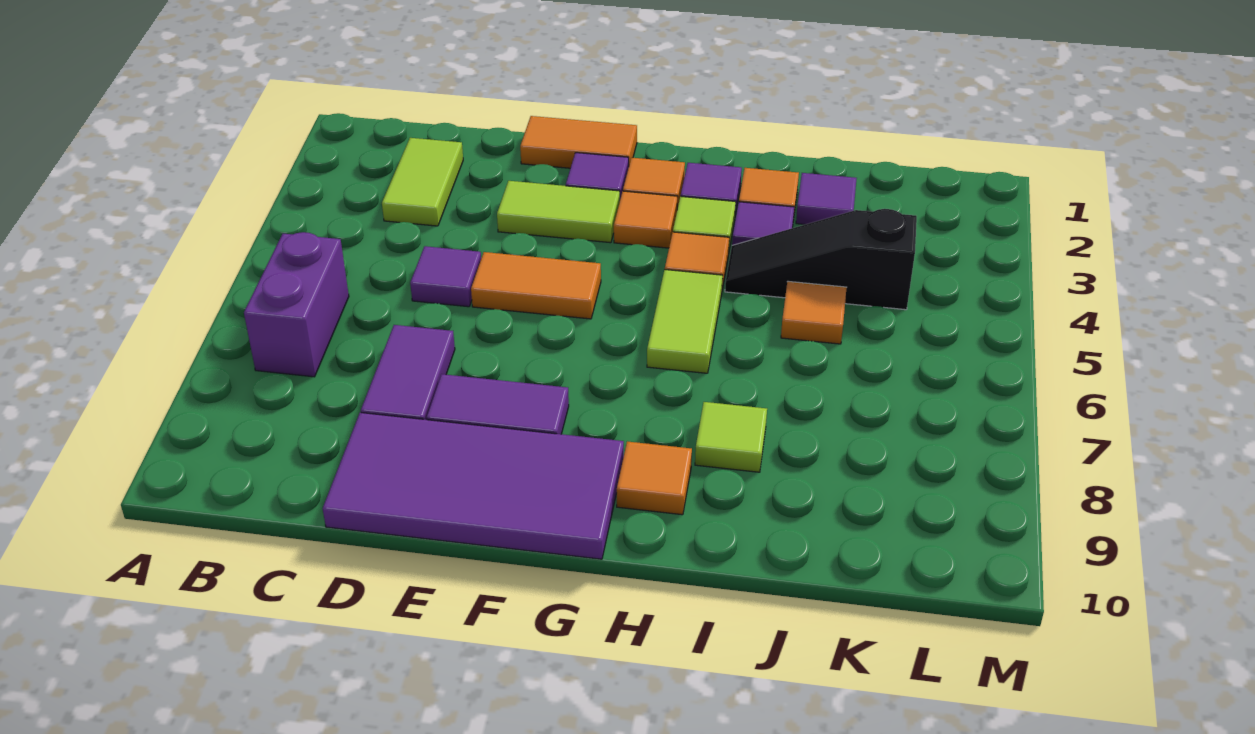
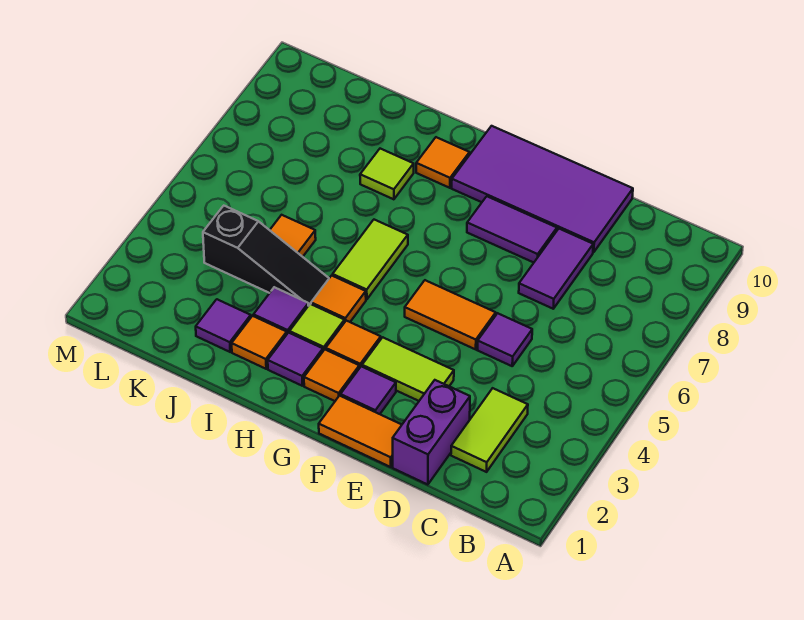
purple 1x2 brick [244,232,349,377] -> purple 1x2 brick moved to [393,380,470,485]

